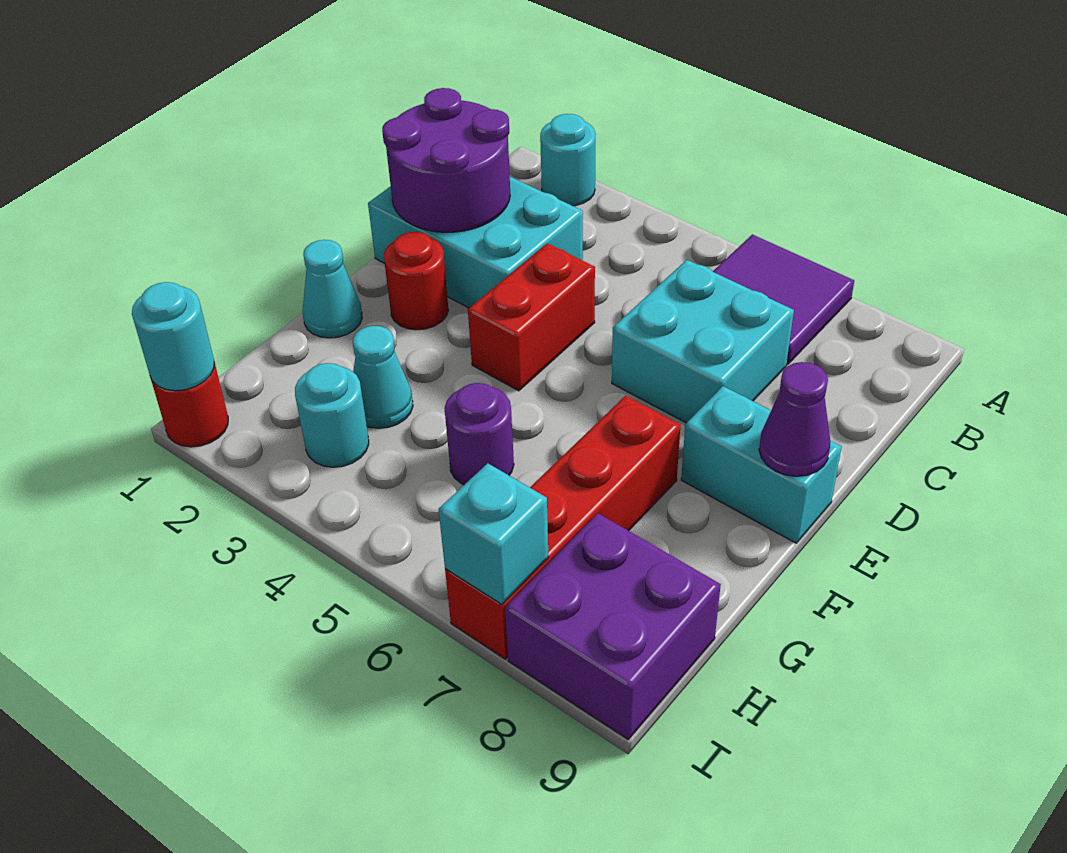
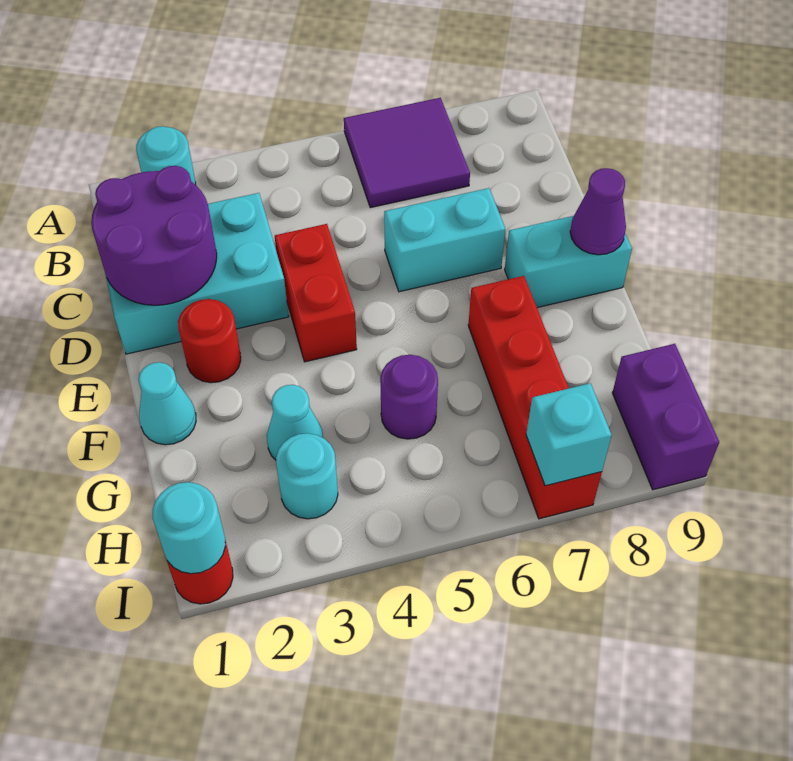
cyan 2x2 brick [612,260,794,423] -> cyan 1x2 brick [384,188,505,292]
purple 2x2 brick [505,513,721,739] -> purple 1x2 brick [612,344,719,490]

